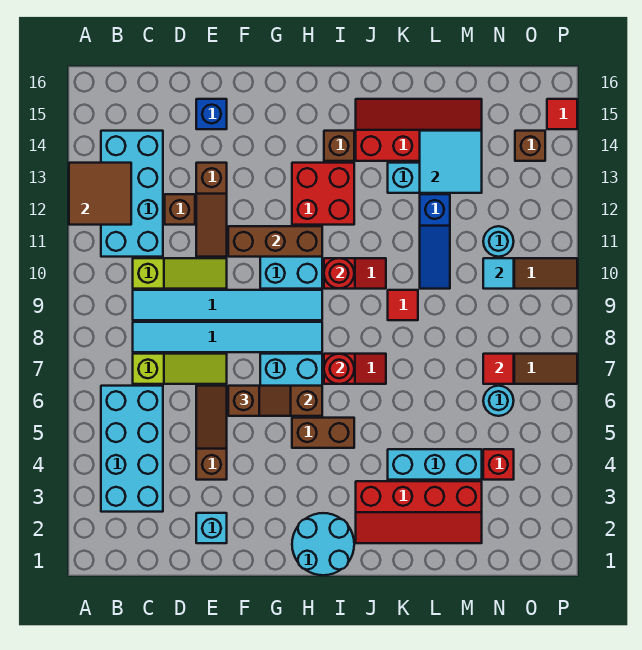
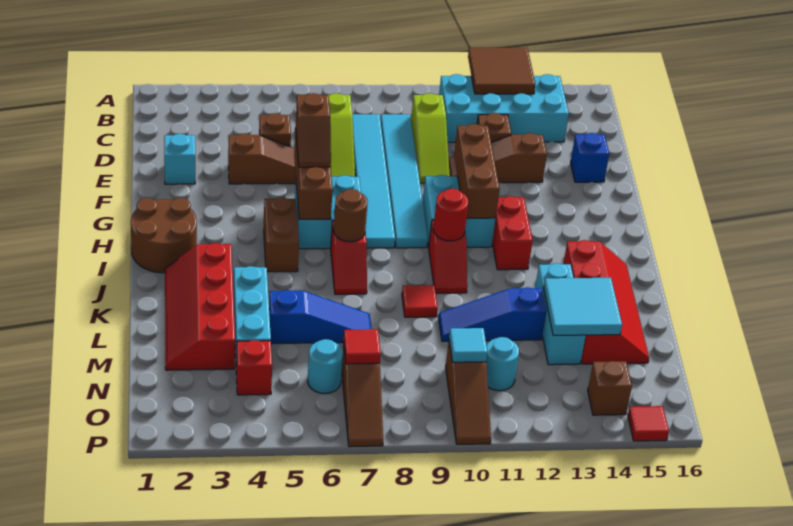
cyan 2x4 brick [101,386,163,512] -> none
cyan 2x2 round brick [292,513,354,575] -> brown 2x2 round brick [131,198,197,273]
red 2x2 brick [292,163,354,225] -> red 1x2 brick [492,196,533,270]
red 1x1 round brick [324,354,354,384] -> brown 1x1 round brick [334,189,368,242]
brown 1x1 brick [324,131,354,161] -> brown 1x1 brick moved to [259,113,291,147]
none -> blue 1x3 slope [269,290,371,344]

